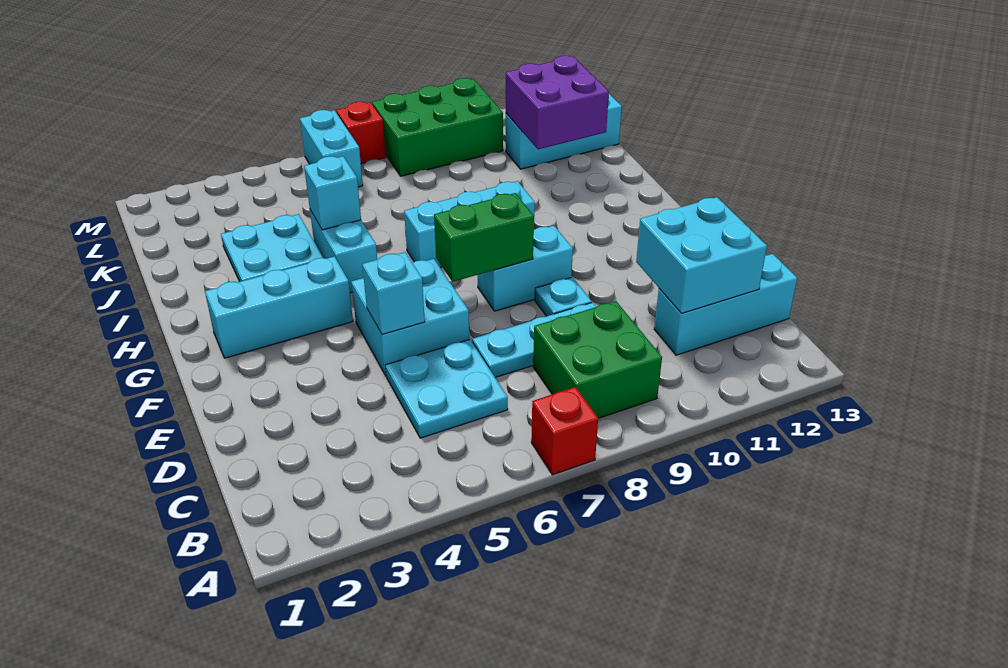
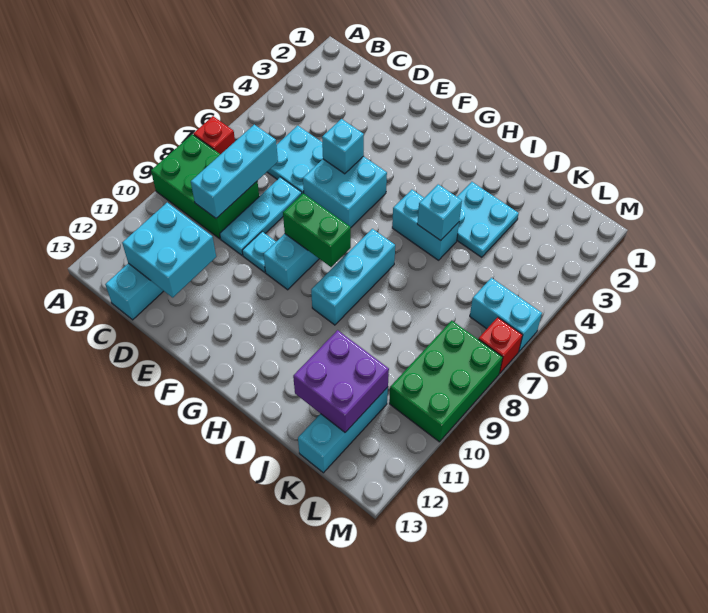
green 2x2 brick [533,301,662,418] -> green 2x3 brick [151,134,259,239]
green 1x2 brick [434,193,534,282] -> green 1x2 brick turned to [283,193,351,267]
cyan 1x3 brick [205,256,353,358] -> cyan 1x3 brick moved to [191,125,278,218]

